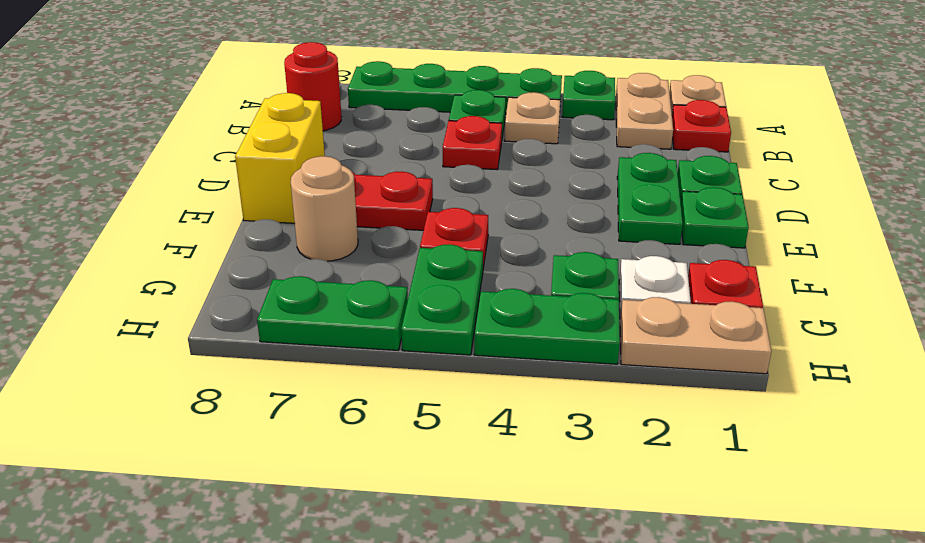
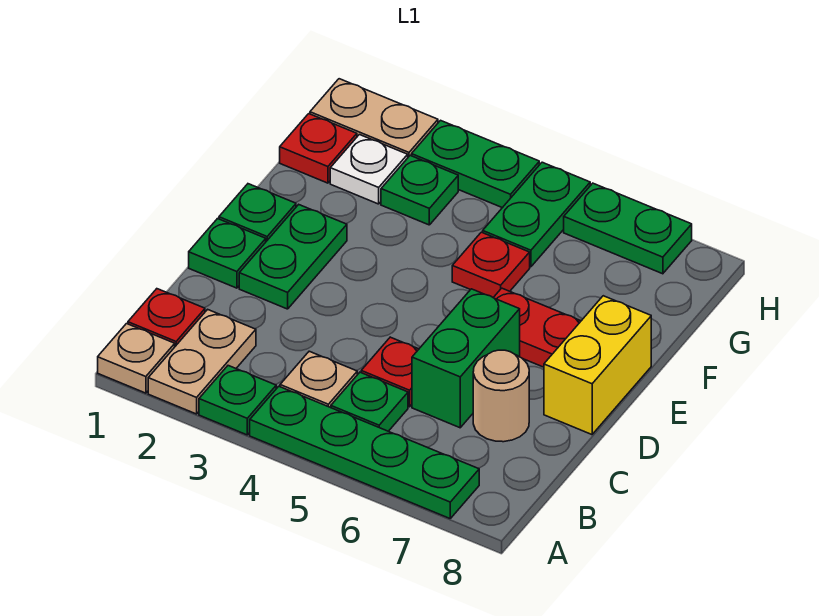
red 1x1 round brick [284,42,341,131] -> none
none -> green 1x2 brick [412,289,520,428]
tan 1x1 round brick [291,156,358,261] -> tan 1x1 round brick moved to [473,350,529,442]

